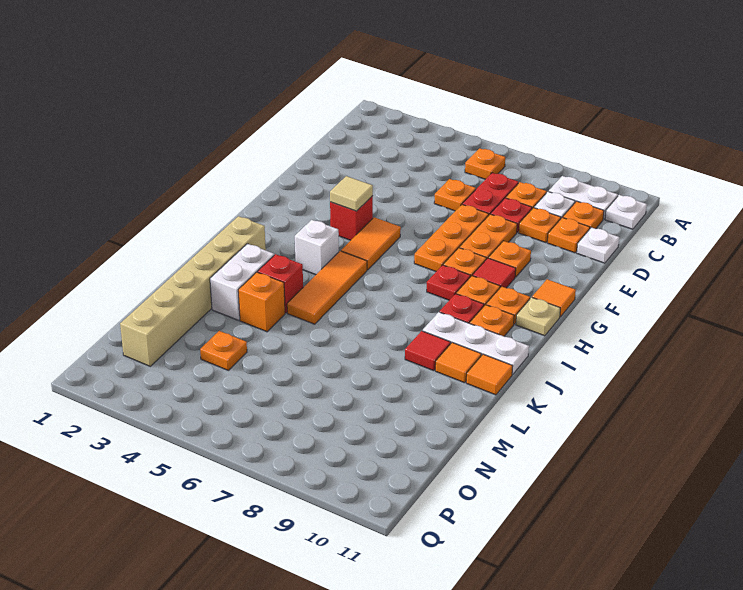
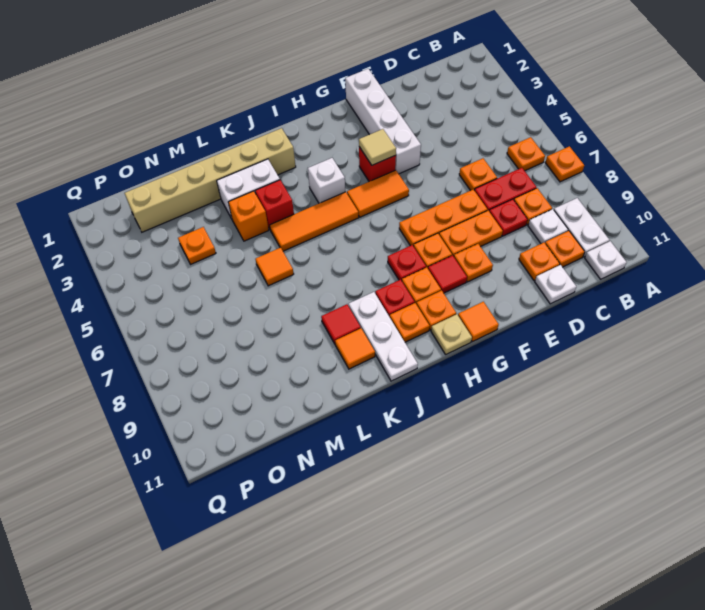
orange 1x1 plate [519,208,561,243] -> orange 1x1 plate moved to [545,146,584,182]
none -> white 1x4 brick [345,69,421,174]
orange 1x1 tile [466,354,513,395] -> orange 1x1 tile moved to [256,248,294,286]

